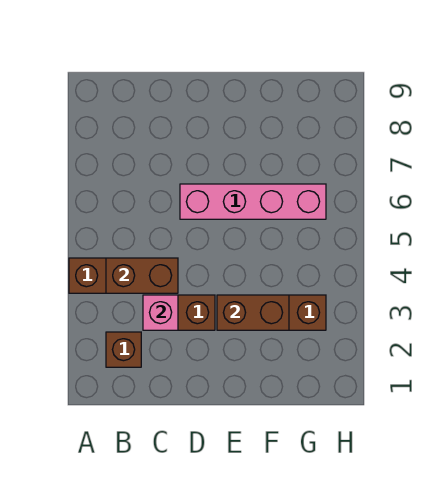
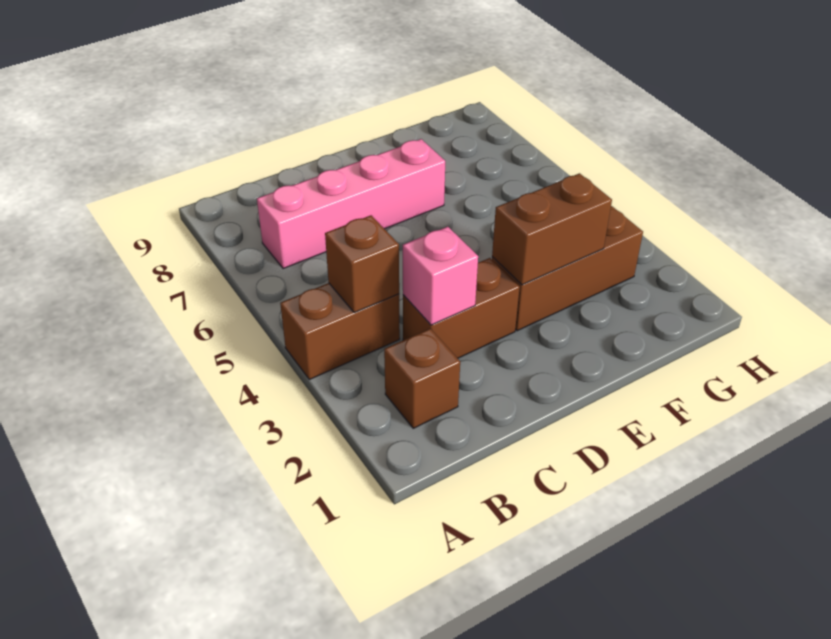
brown 1x2 brick [106,258,178,293] -> brown 1x1 brick [325,215,399,313]
pink 1x4 brick [180,184,326,219] -> pink 1x4 brick moved to [257,139,445,269]

